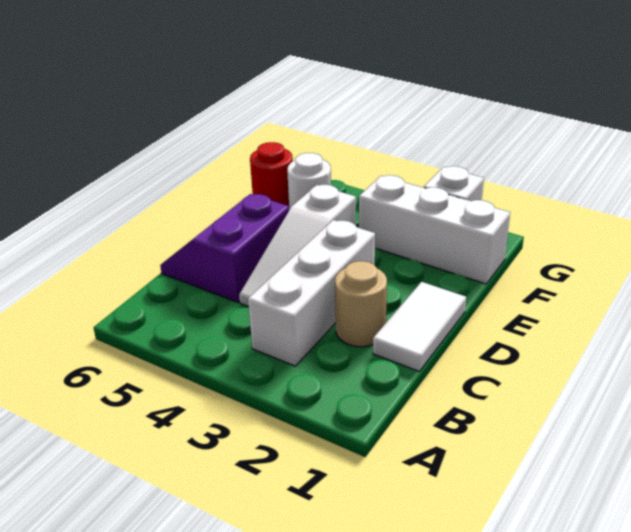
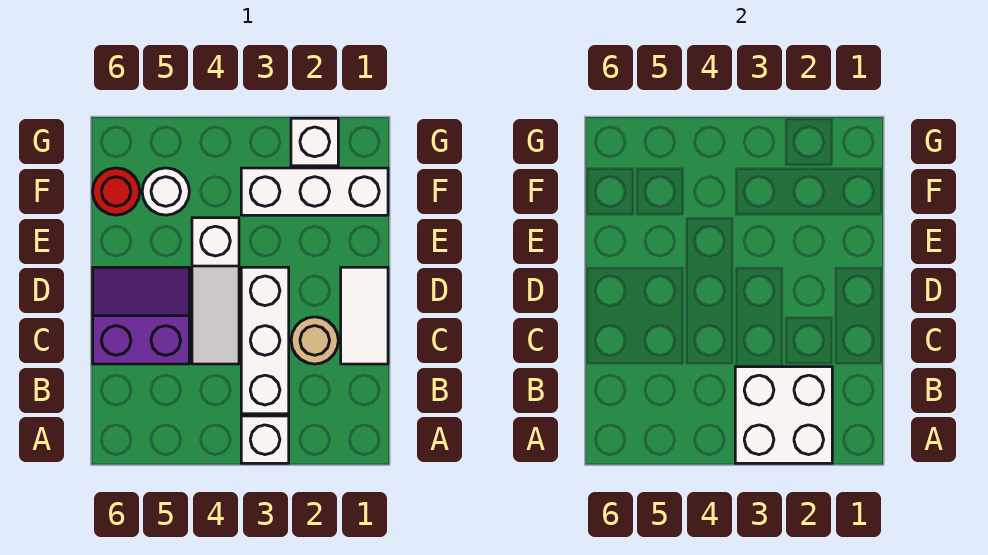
none -> white 2x2 brick [735,367,832,463]
none -> white 1x1 brick [241,416,289,463]
purple 2x2 slope [160,194,289,302] -> purple 2x2 slope turned to [93,267,189,364]

